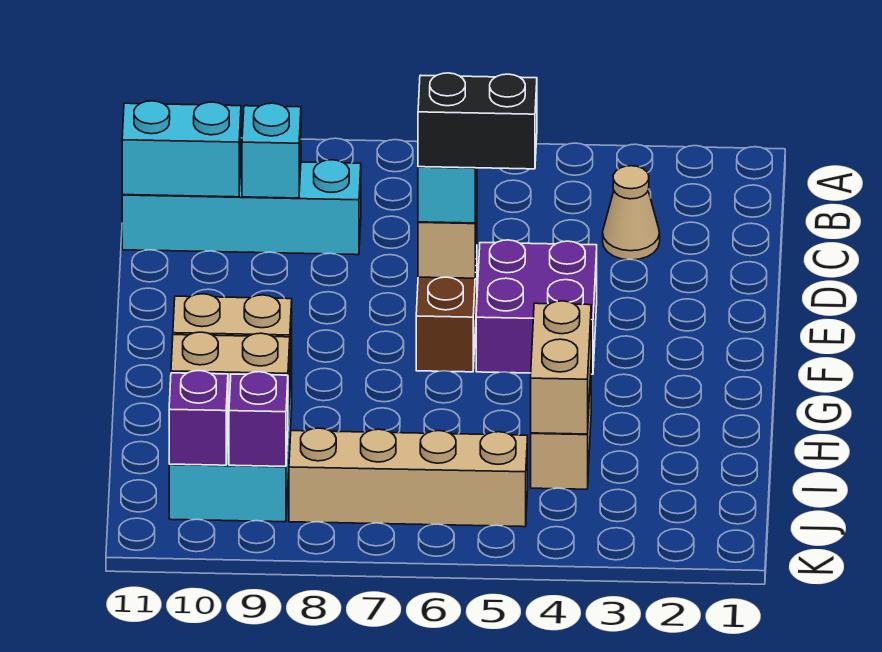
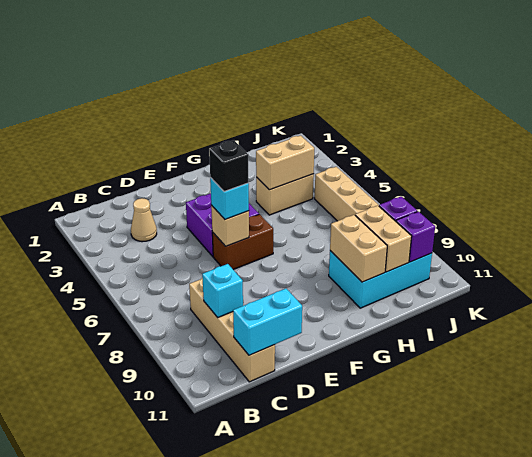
cyan 1x4 brick [122,160,361,255] -> tan 1x4 brick [189,278,275,382]
cyan 1x2 brick [122,101,241,197] -> cyan 1x2 brick turned to [233,289,302,355]
black 1x2 brick [418,73,537,169] -> black 1x1 brick [209,140,249,192]

